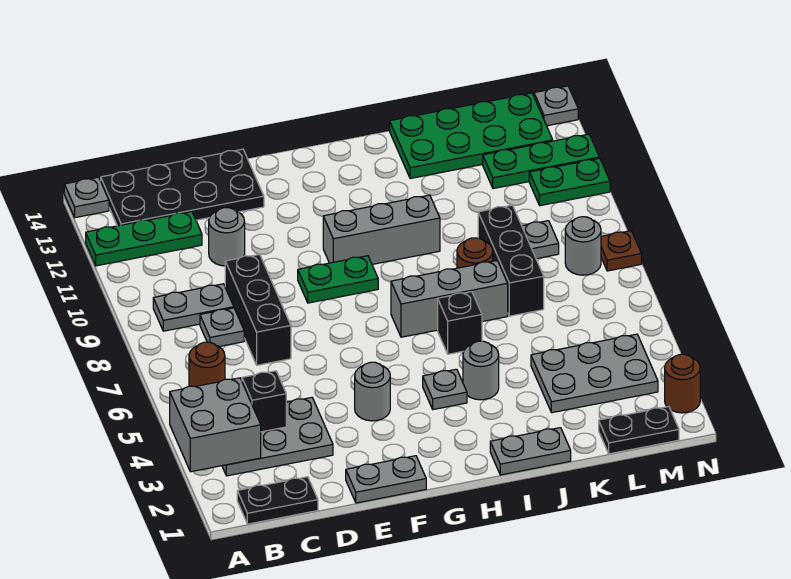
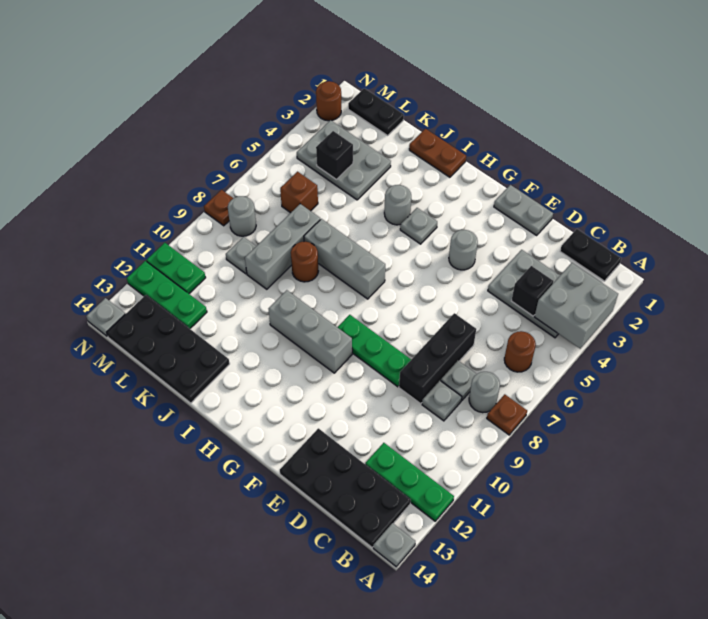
none -> brown 1x1 plate [487,394,527,435]
grey 1x2 plate [153,284,234,331] -> grey 1x1 plate [422,381,462,421]
grey 1x1 round brick [209,208,245,266] -> grey 1x1 round brick moved to [469,372,500,413]
green 1x2 plate [298,256,378,303] -> green 1x3 plate [338,315,411,387]
grey 1x2 plate [490,428,571,475] -> brown 1x2 plate [409,129,466,177]
black 1x1 brick [438,292,482,354] -> black 1x1 brick moved to [316,131,353,179]
green 2x4 plate [390,93,553,179] -> black 2x4 plate [107,295,230,403]
black 1x3 brick [478,205,544,316] -> grey 1x3 brick [245,204,320,289]
none -> brown 1x1 brick [280,172,318,213]

